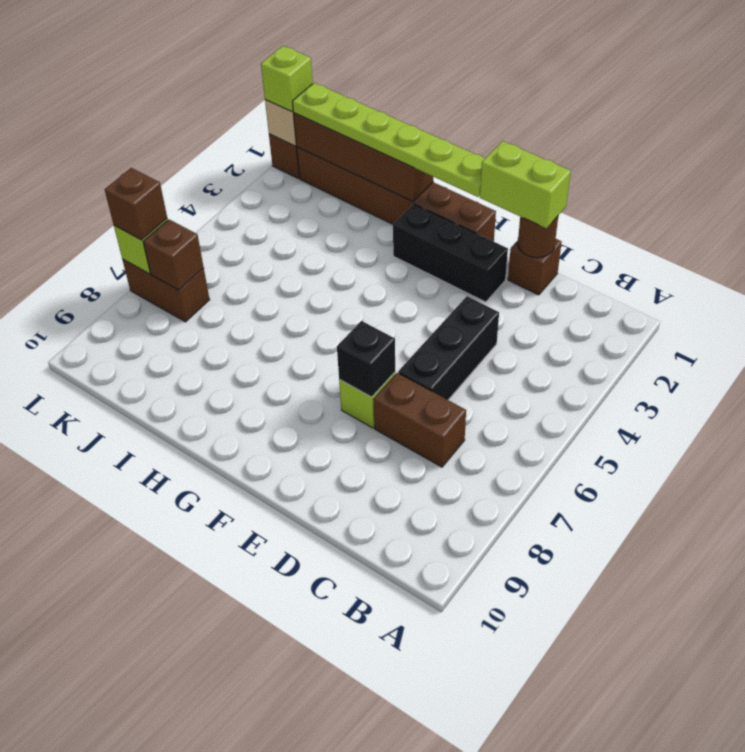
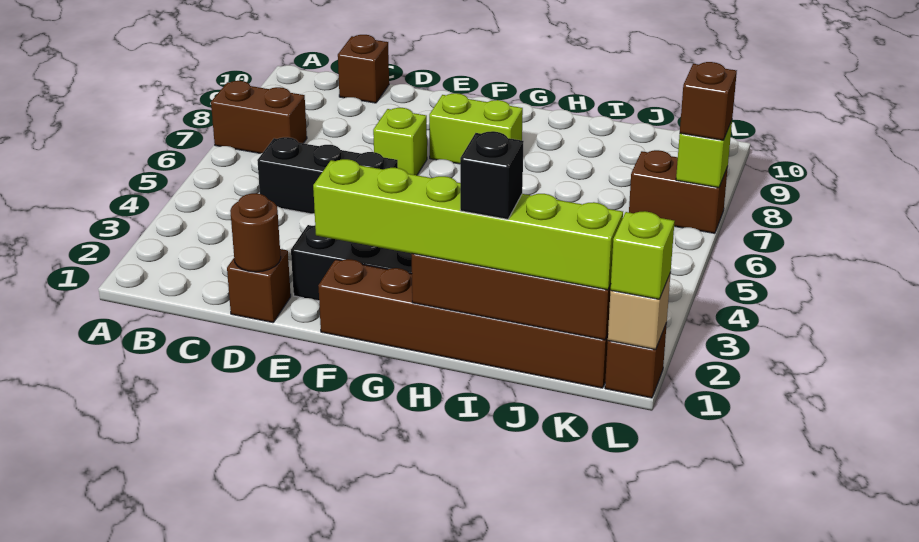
brown 1x2 brick [373,373,466,467] -> brown 1x2 brick moved to [211,81,307,153]
lime 1x2 brick [480,141,571,228] -> lime 1x2 brick moved to [429,93,523,164]
black 1x3 brick [398,296,499,400] -> black 1x3 brick turned to [257,137,398,214]
black 1x1 brick [337,321,395,397] -> black 1x1 brick moved to [460,131,524,219]
lime 1x6 plate [292,83,485,197] -> lime 1x6 brick [313,159,623,290]
brown 1x1 brick [143,220,204,290] -> brown 1x1 brick moved to [338,35,389,103]

